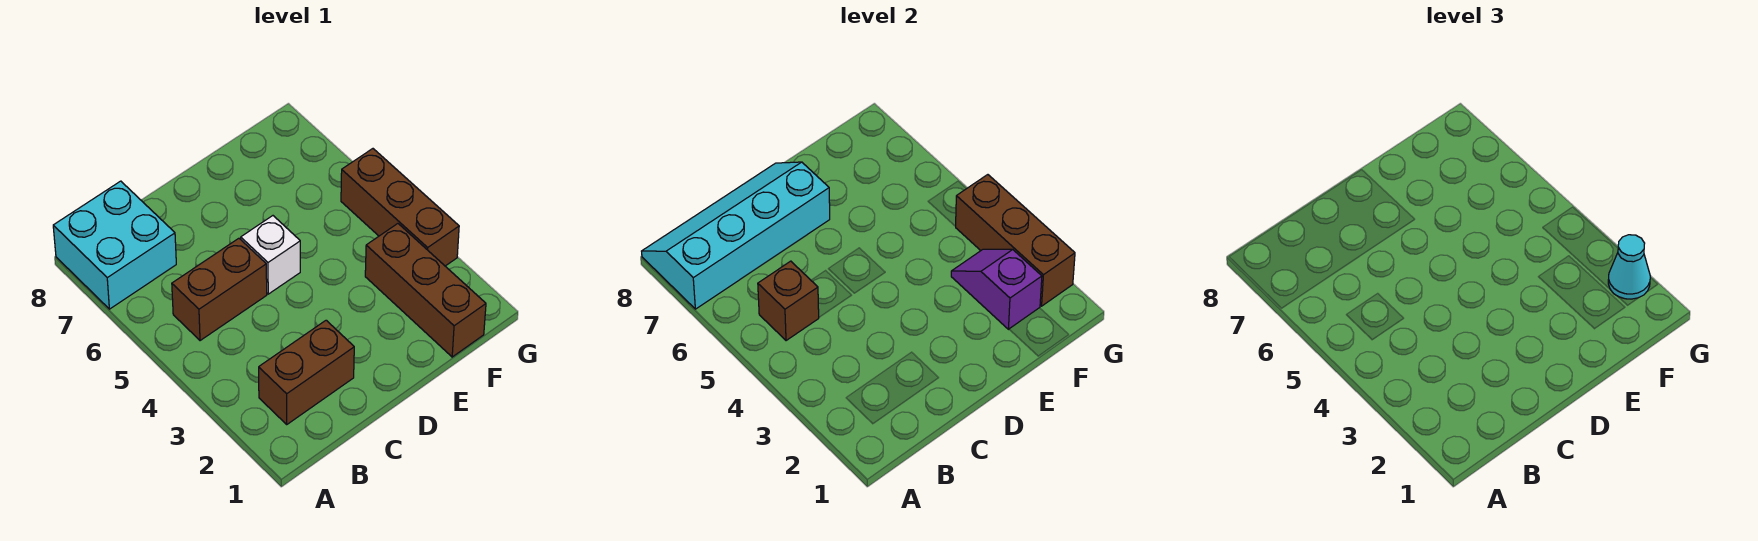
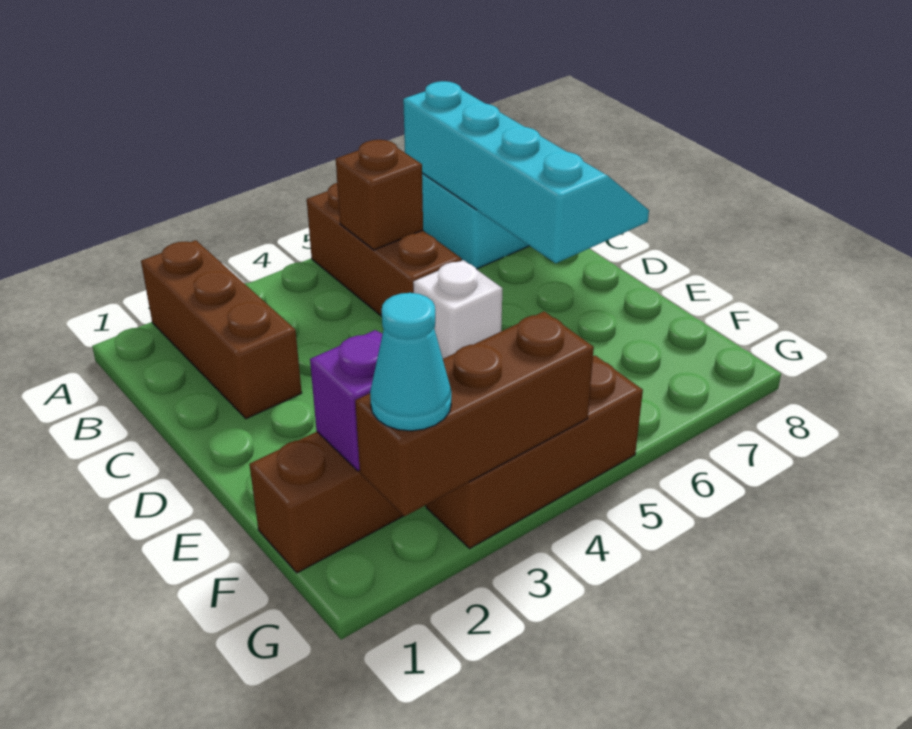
brown 1x2 brick [259,320,354,424] -> brown 1x3 brick [141,240,302,419]
brown 1x2 brick [172,238,267,341] -> brown 1x3 brick [307,183,462,316]

